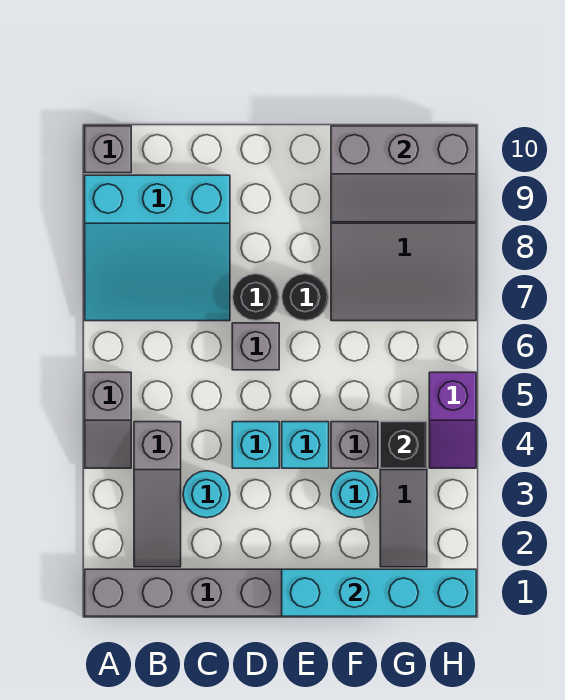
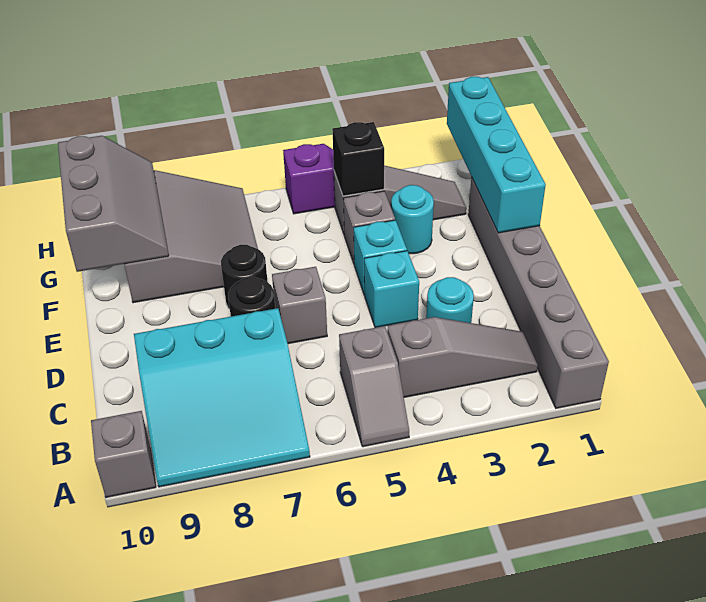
grey 1x2 slope [85,372,131,468] -> grey 1x2 slope turned to [339,326,409,447]
cyan 3x3 slope [85,175,230,321] -> cyan 3x3 slope turned to [134,308,310,487]

